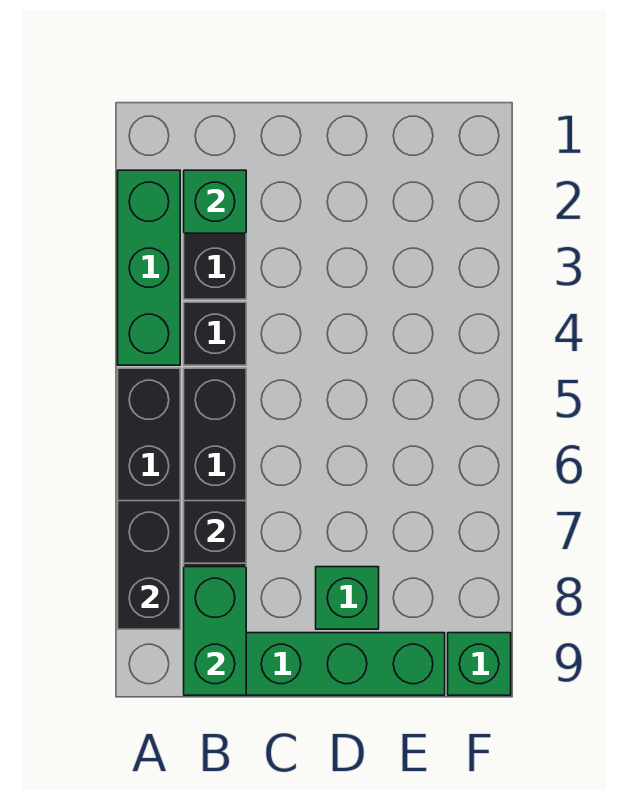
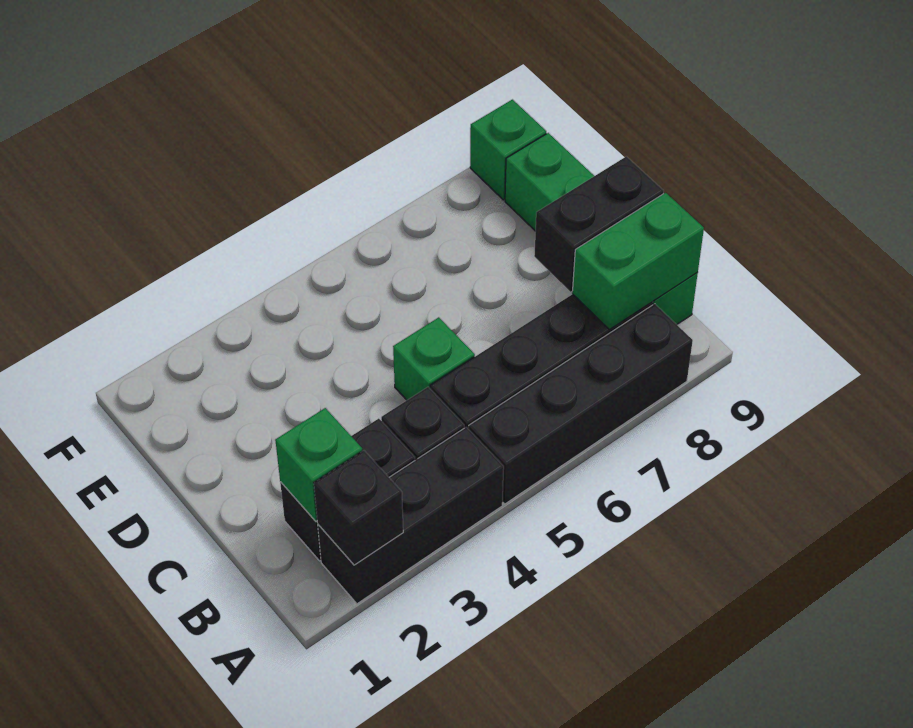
green 1x3 brick [118,170,180,365] -> black 1x3 brick [318,427,504,604]
black 1x2 brick [118,501,180,629] -> black 1x2 brick moved to [534,156,664,292]
black 1x1 brick [184,501,246,563] -> black 1x1 brick moved to [314,451,403,565]
green 1x1 brick [316,567,379,629] -> green 1x1 brick moved to [393,317,475,400]

